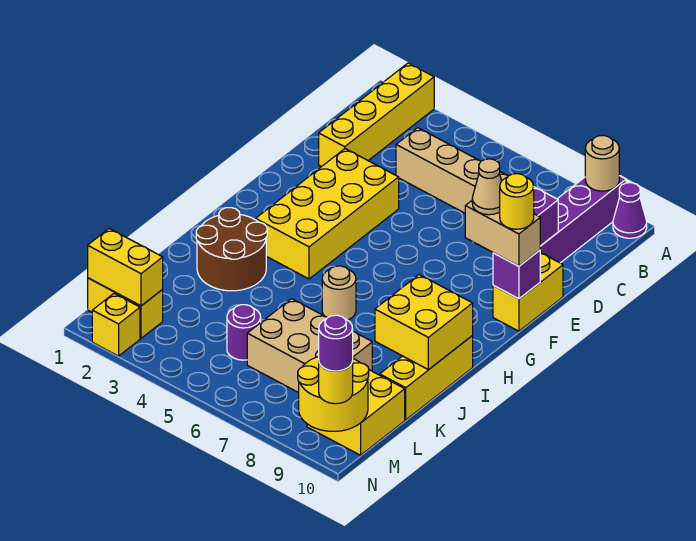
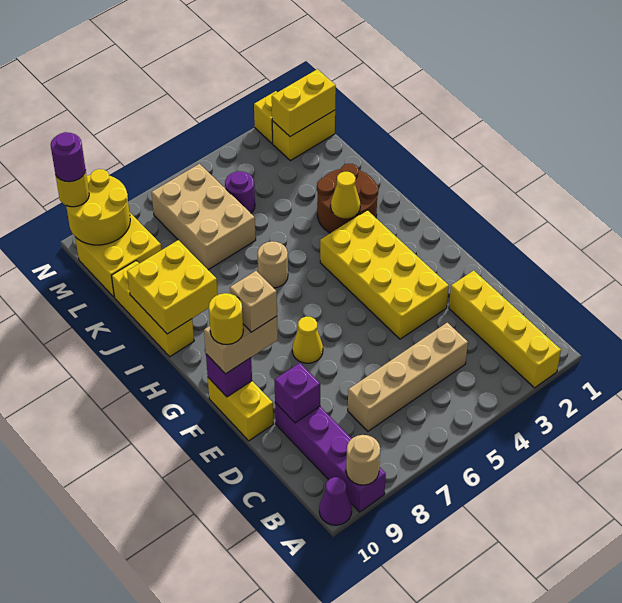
none -> yellow 1x1 cone [292,316,323,363]
tan 1x1 cone [472,159,501,215] -> tan 1x1 brick [230,271,277,332]
none -> yellow 1x1 cone [331,172,360,218]
tan 2x3 brick [247,299,372,393] -> tan 2x3 brick turned to [151,164,256,270]

